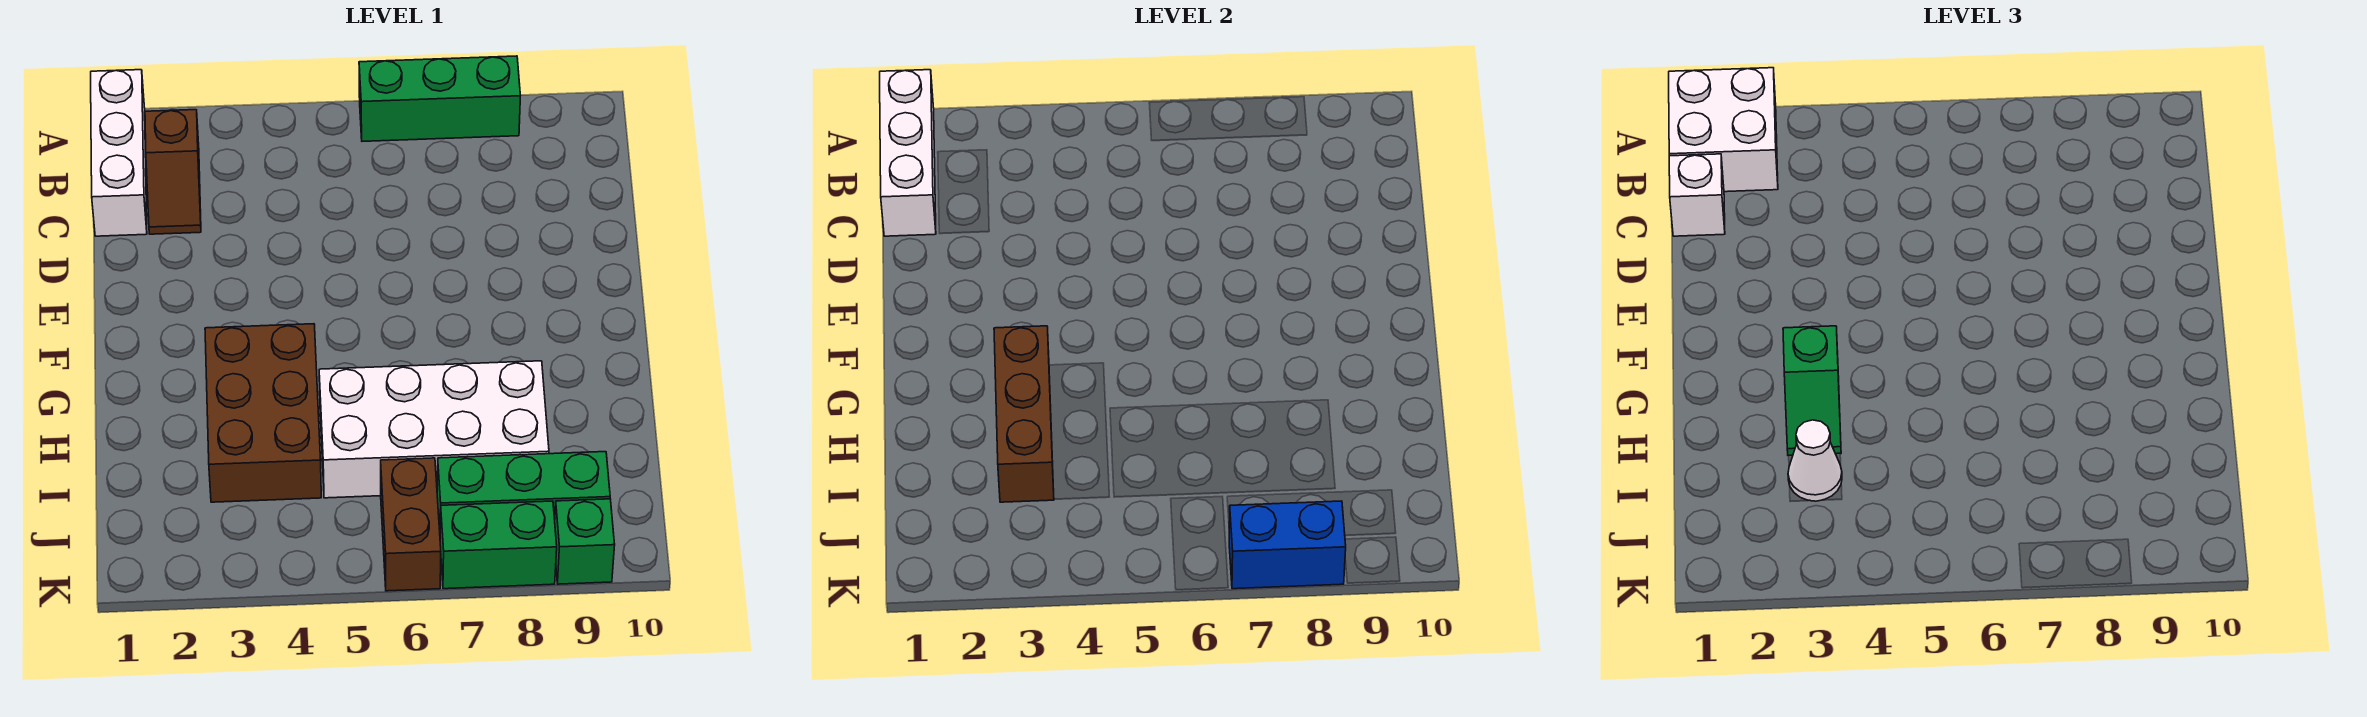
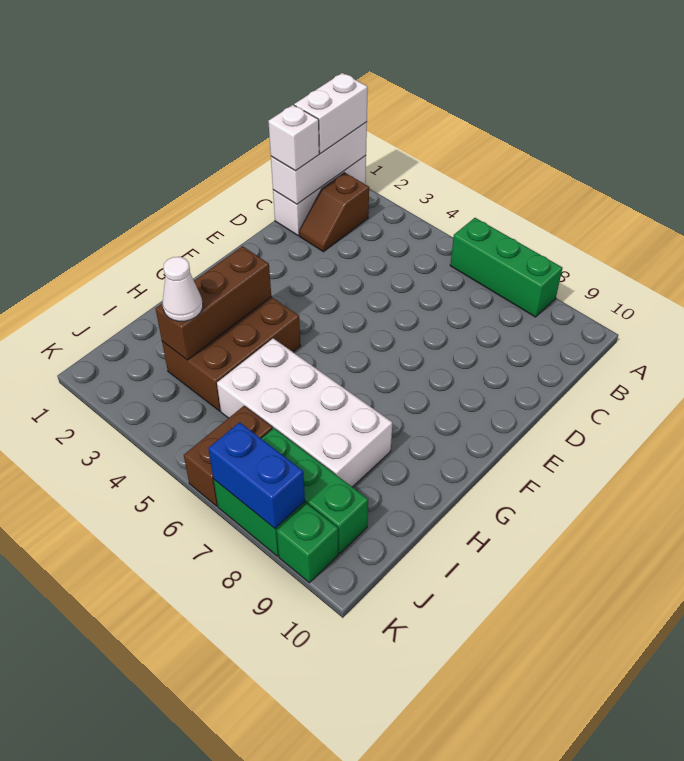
white 2x2 brick [1669,68,1778,192] -> white 1x2 brick [294,73,368,153]
green 1x2 slope [1783,326,1841,456] -> none

